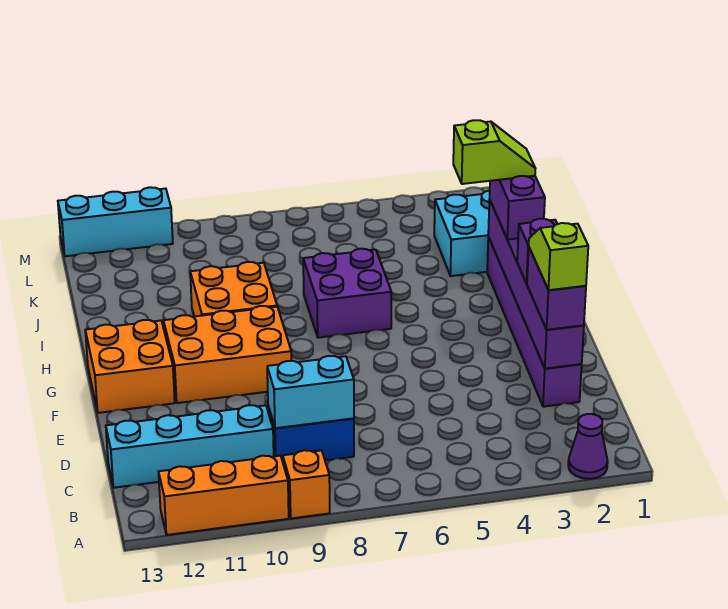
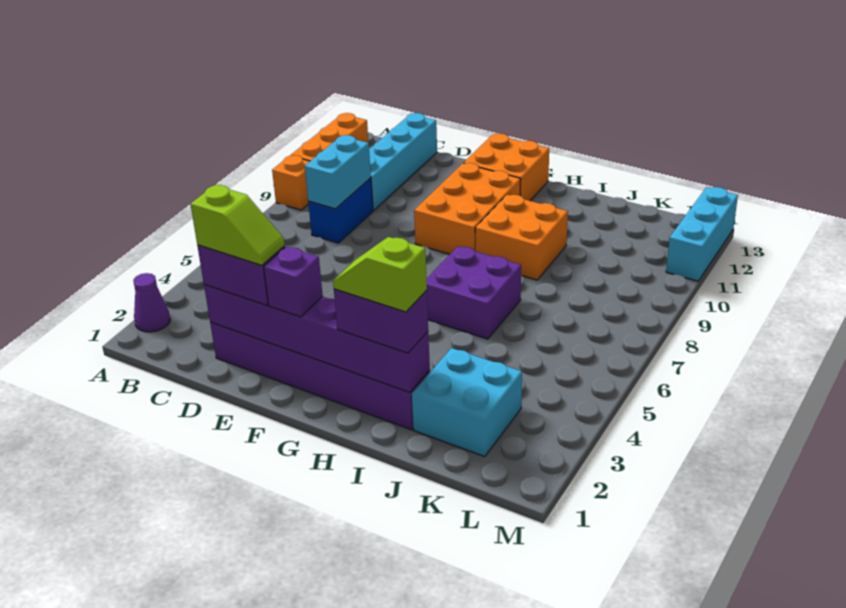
lime 1x2 slope [453,120,535,184] -> lime 1x2 slope turned to [333,237,427,312]

